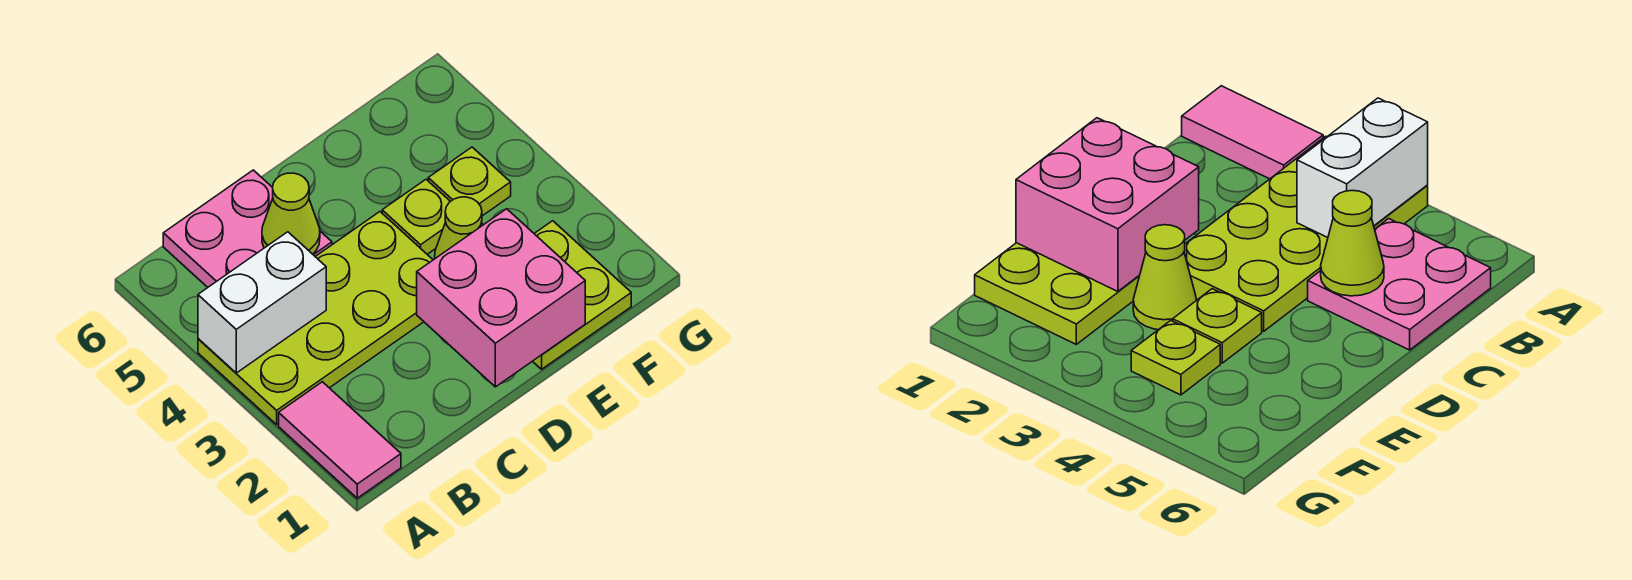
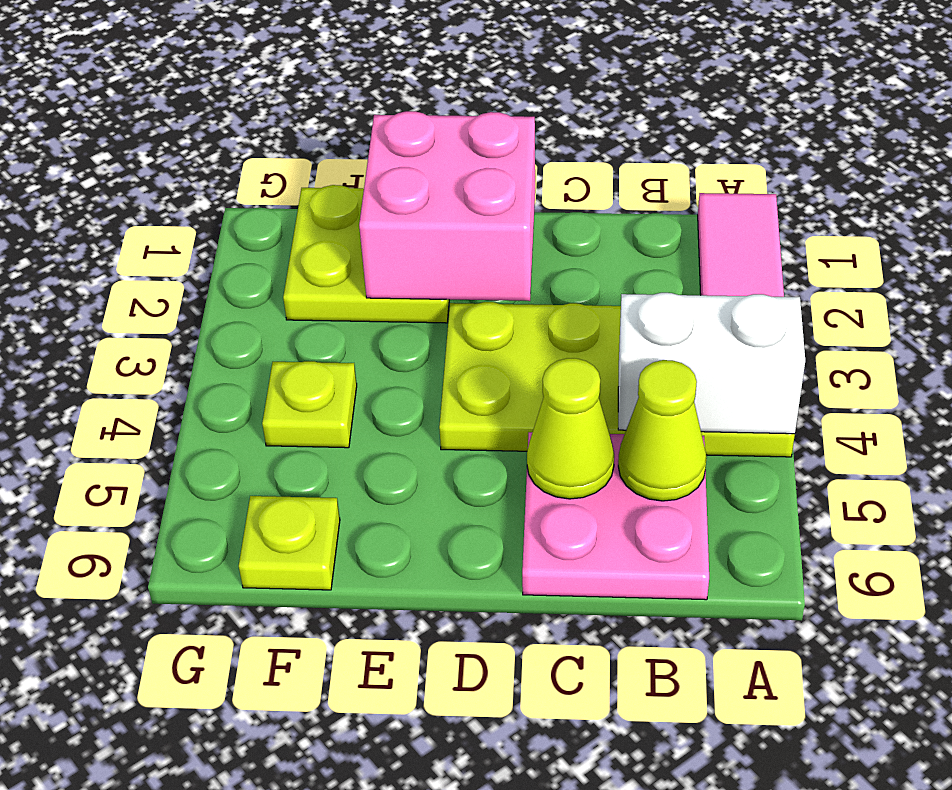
lime 1x1 cone [435,197,483,258] -> lime 1x1 cone moved to [618,360,707,501]
lime 1x1 plate [382,180,450,254] -> lime 1x1 plate moved to [239,496,340,590]

